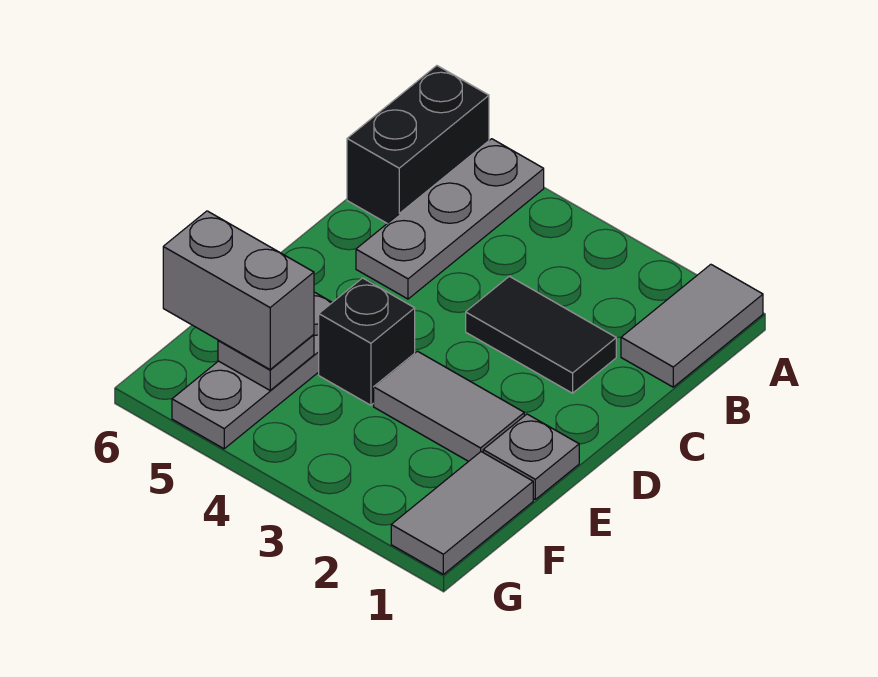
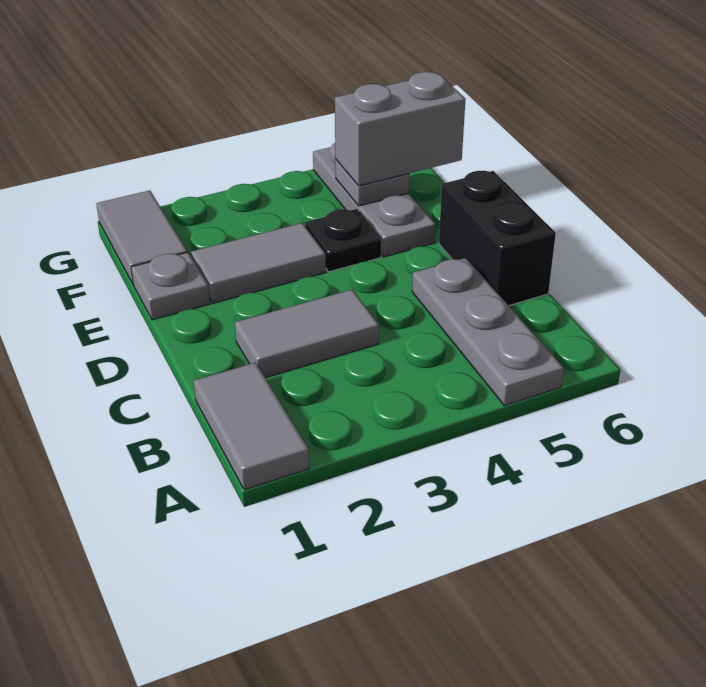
black 1x2 brick [347,66,489,223] -> black 1x2 brick moved to [439,171,556,306]
black 1x2 tile [466,276,616,393] -> grey 1x2 tile [235,289,379,378]
black 1x1 brick [319,278,415,405] -> black 1x1 plate [305,209,381,272]

